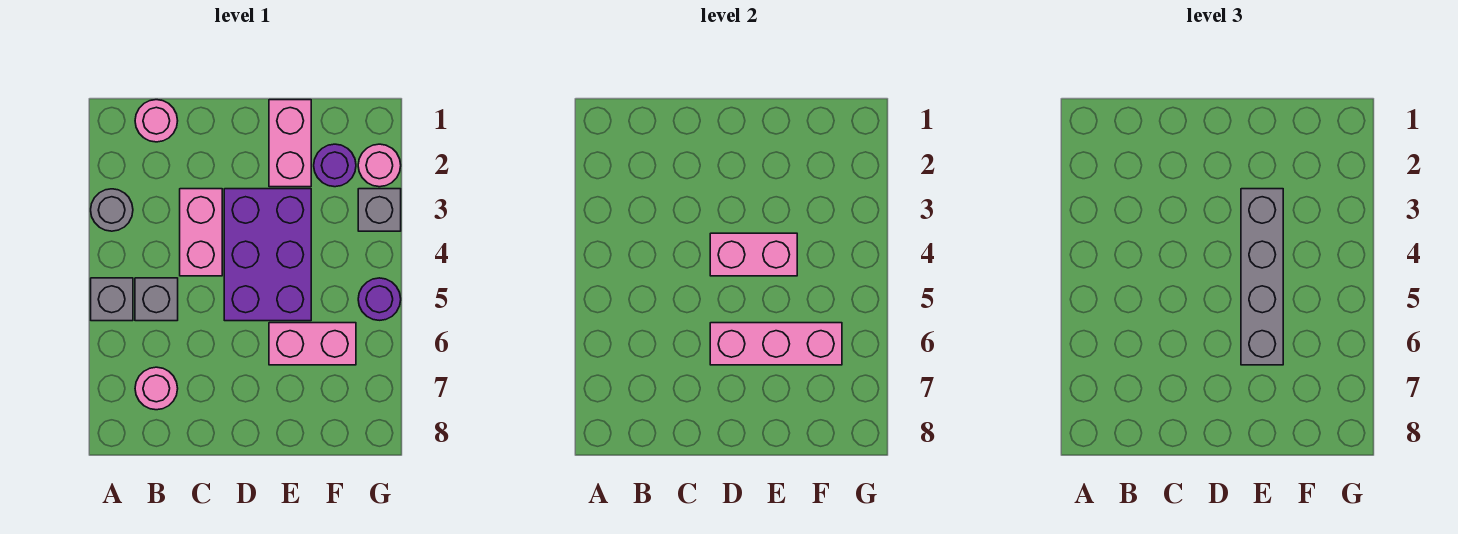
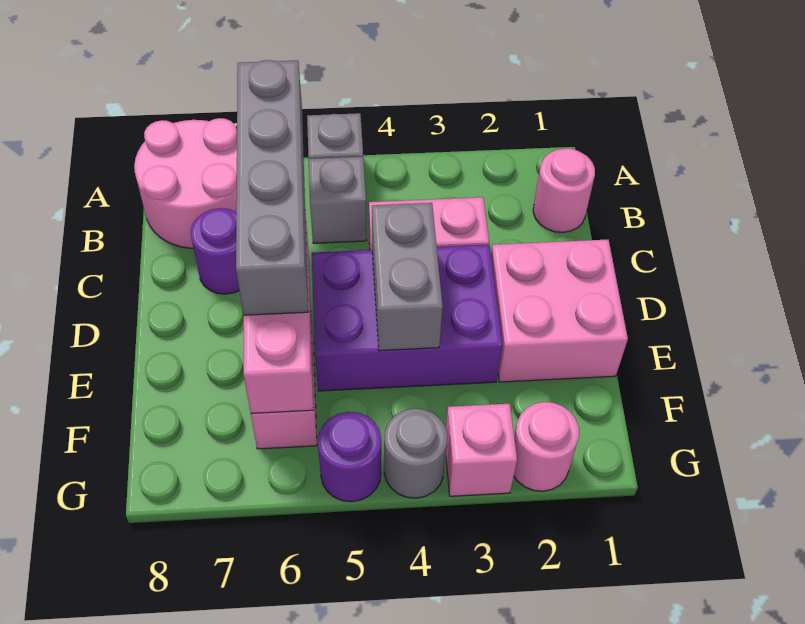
grey 1x1 round brick [91,189,133,231] -> grey 1x1 round brick moved to [384,408,448,498]
pink 1x1 round brick [135,367,178,410] -> pink 2x2 round brick [134,118,237,248]
pink 1x2 brick [710,233,797,276] -> grey 1x2 brick [372,203,443,351]
pink 1x2 brick [269,100,311,187] -> pink 2x2 brick [491,240,628,382]
grey 1x4 brick [1241,189,1283,365] -> grey 1x4 brick turned to [236,60,308,315]
purple 1x1 round brick [314,144,356,187] -> purple 1x1 round brick moved to [190,208,239,294]
grey 1x1 brick [358,189,401,231] -> pink 1x1 brick [446,404,517,496]

